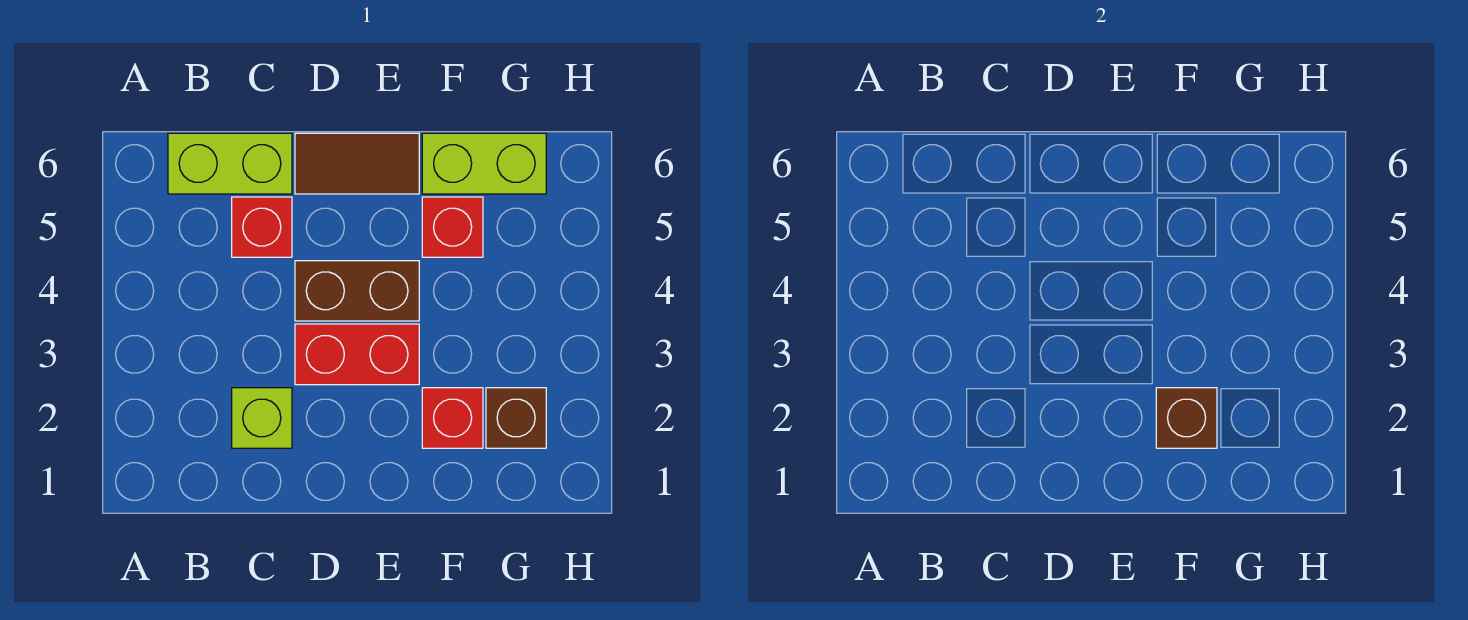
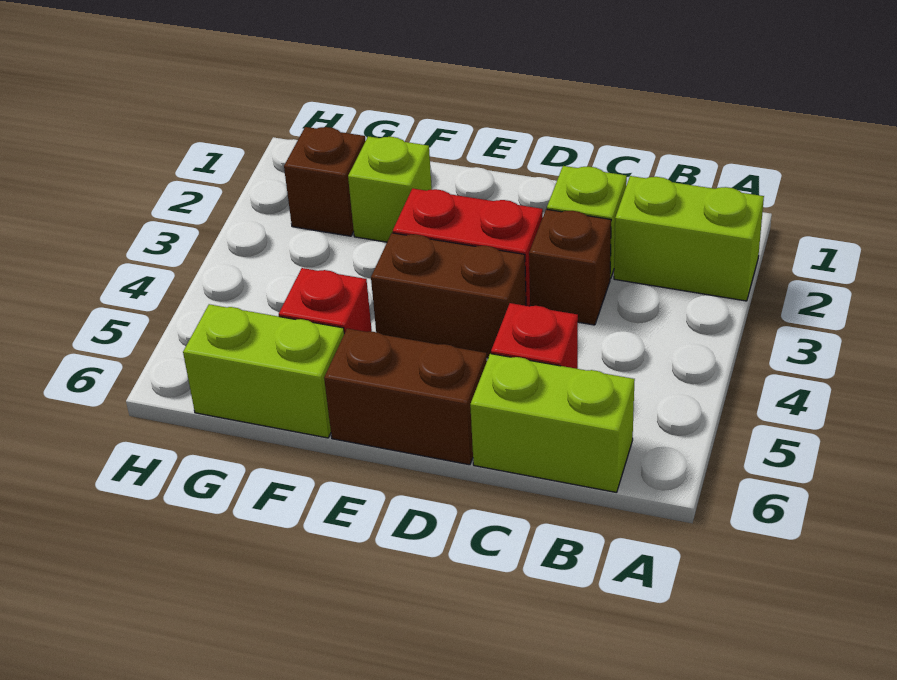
none -> lime 1x2 brick [614,176,764,301]
brown 1x2 tile [295,133,419,194] -> brown 1x2 brick [324,329,487,465]
red 1x1 brick [422,388,483,448] -> lime 1x1 brick [348,136,432,242]
brown 1x1 brick [1156,388,1217,448] -> brown 1x1 brick moved to [529,209,611,325]

